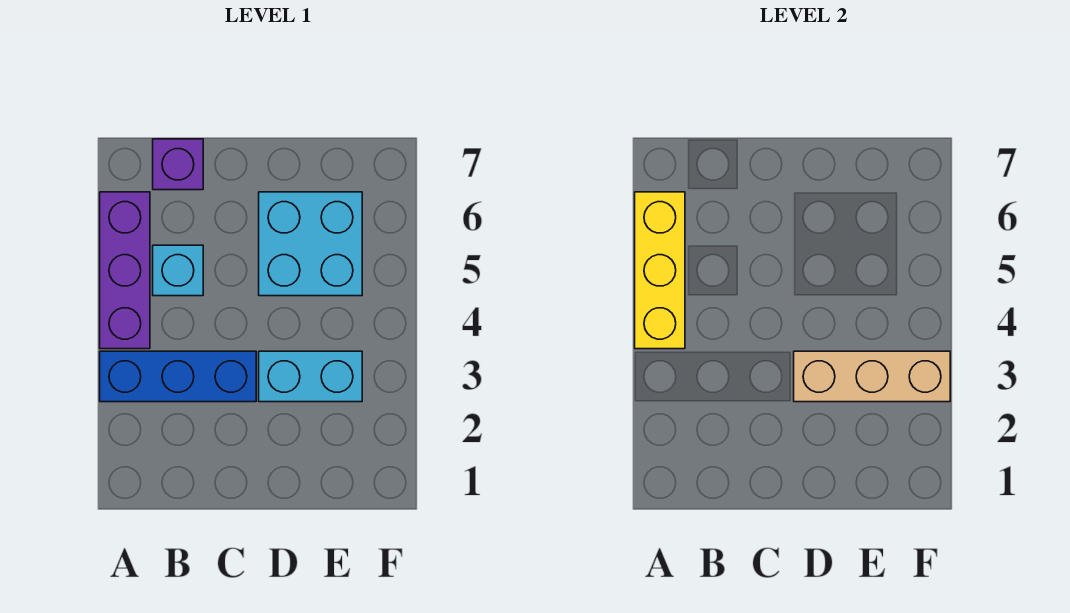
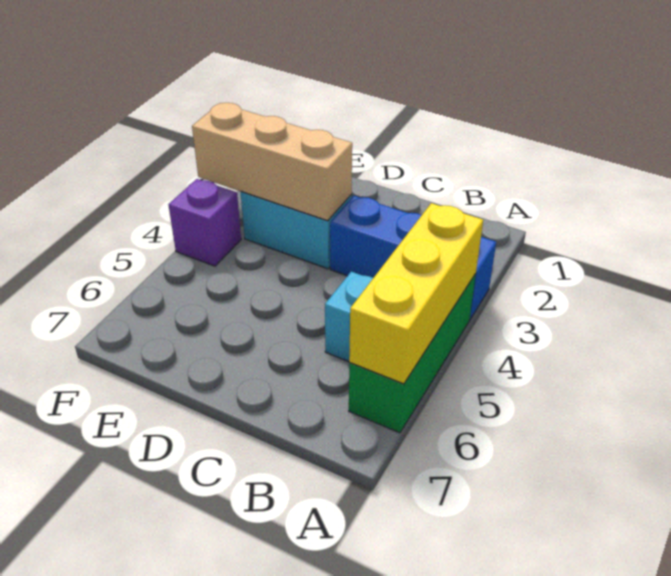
purple 1x3 brick [100,192,150,349] -> green 1x3 brick [349,274,476,433]
purple 1x1 brick [153,139,203,190] -> purple 1x1 brick moved to [168,179,241,266]
cyan 2x2 brick [259,192,362,296] -> none

